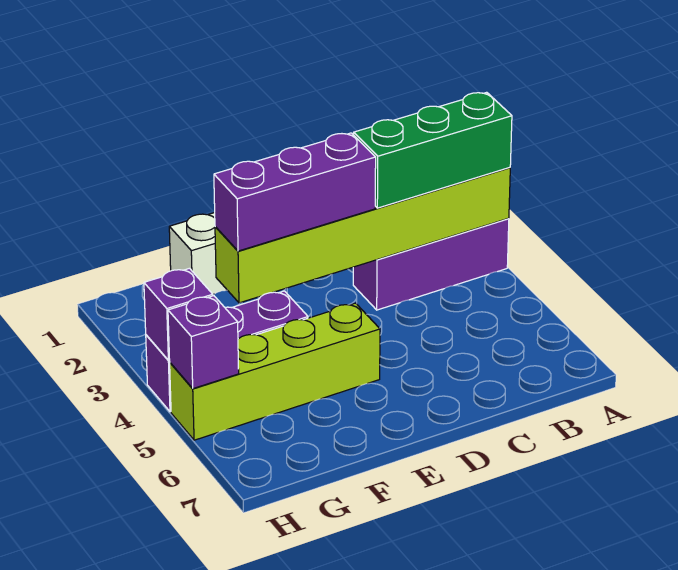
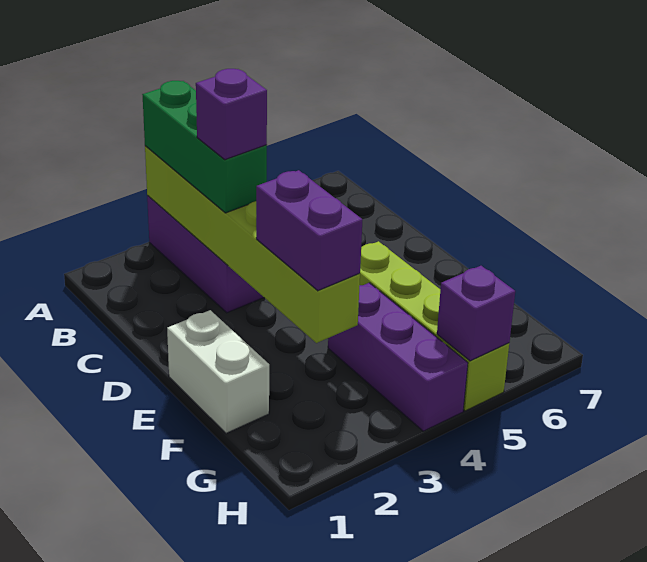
purple 1x3 brick [214,133,376,251] -> purple 1x2 brick [256,170,363,291]
purple 1x1 brick [144,268,213,360] -> purple 1x1 brick moved to [196,69,267,160]

